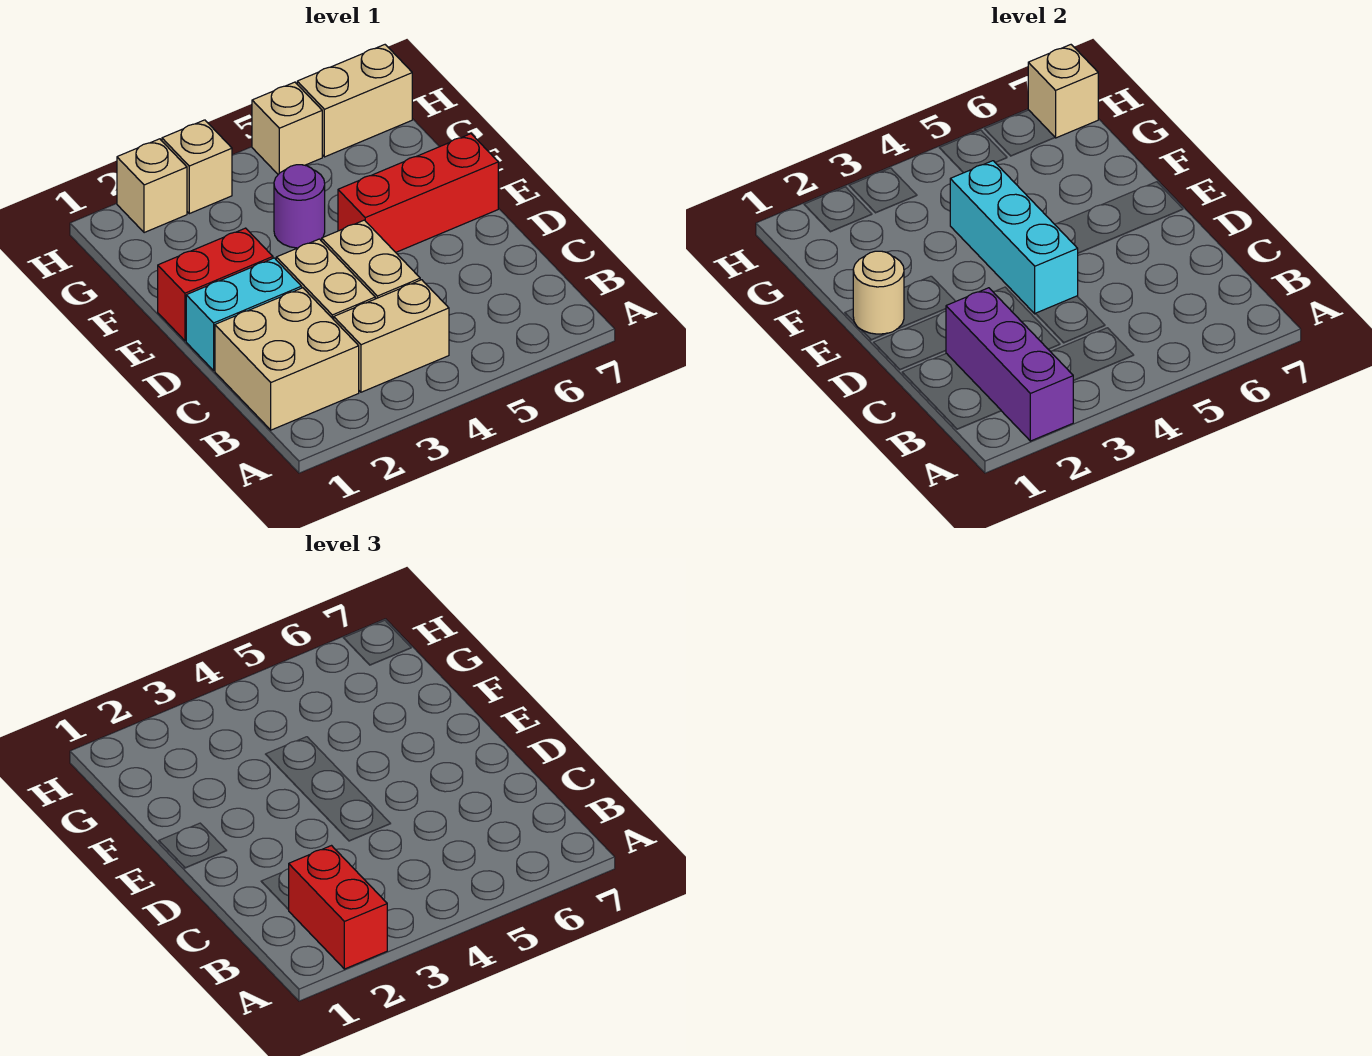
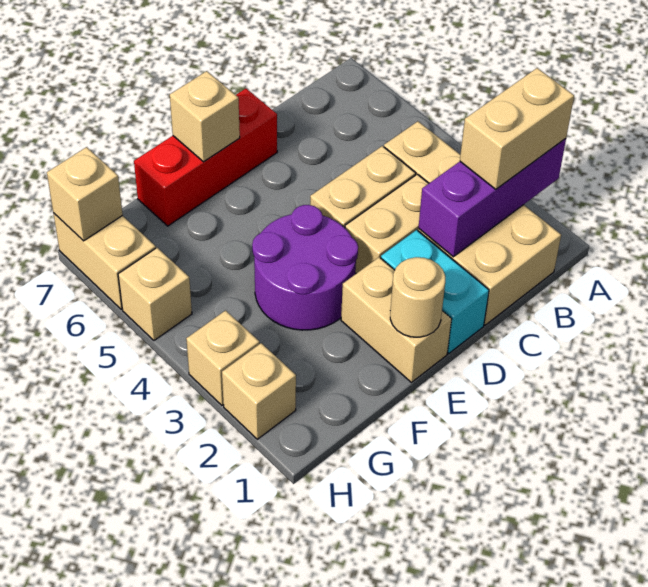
red 1x2 brick [289,846,387,969] -> tan 1x2 brick [460,68,574,189]
cyan 1x3 brick [950,161,1078,314] -> none
red 1x2 brick [158,228,273,341] -> tan 1x2 brick [341,257,452,382]
red 1x3 brick [338,134,498,252] -> red 1x3 brick turned to [134,89,277,226]
none -> tan 1x1 brick [170,71,240,162]
purple 1x1 round brick [274,165,325,248] -> purple 2x2 round brick [252,205,358,330]

